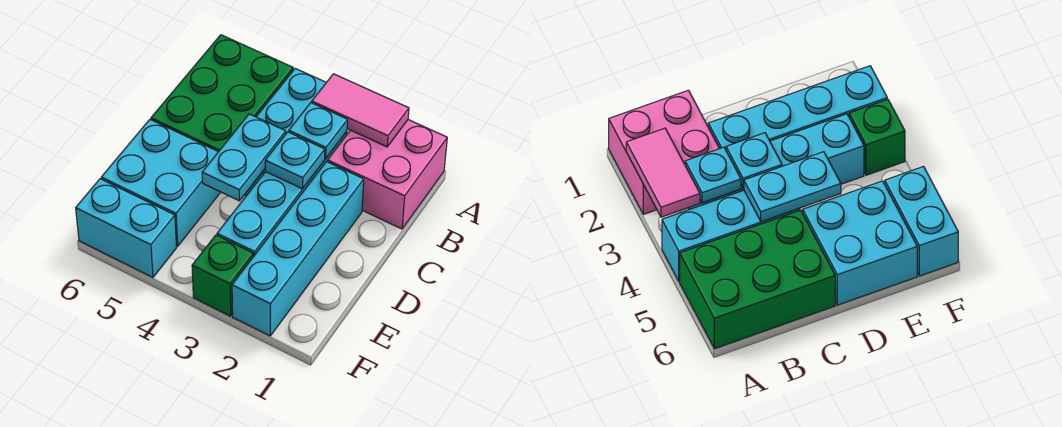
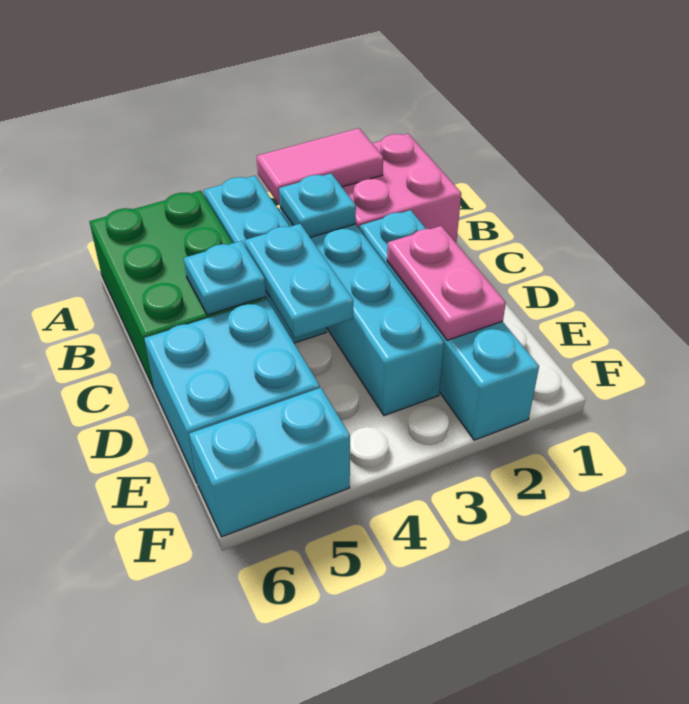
cyan 1x1 plate [265,132,325,189] -> cyan 1x1 plate moved to [184,241,266,315]
none -> pink 1x2 plate [387,226,506,340]
green 1x1 brick [192,235,254,316] -> none

